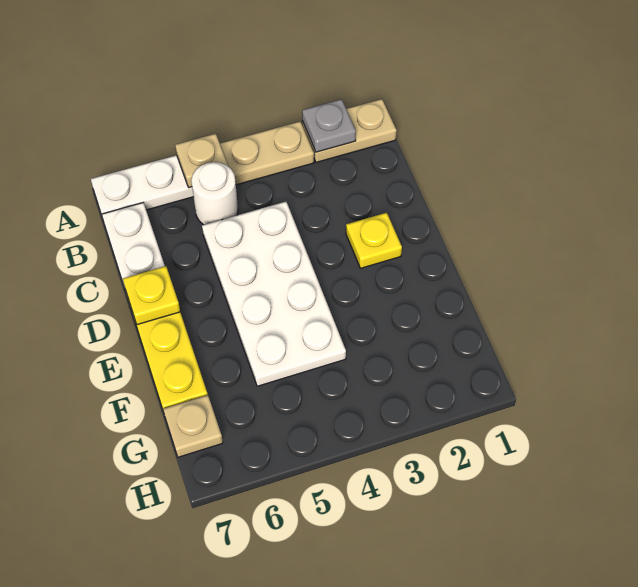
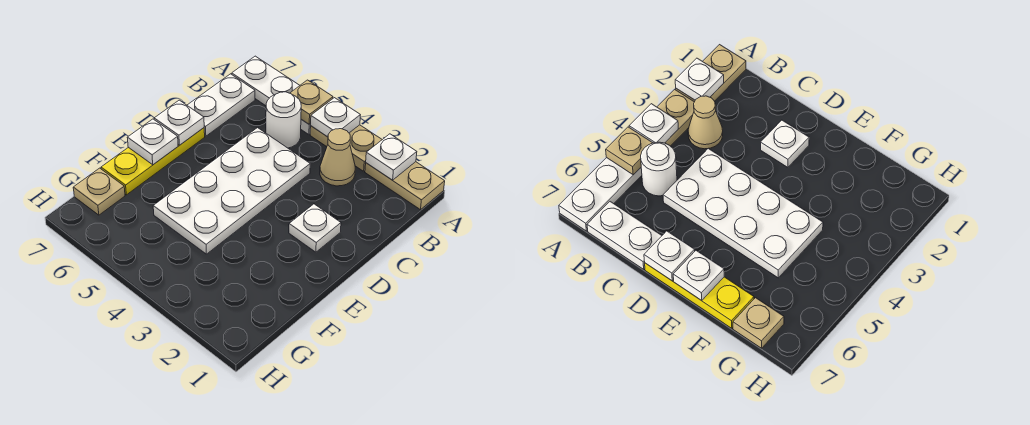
grey 1x1 plate [302,99,356,152] -> white 1x1 plate [366,134,417,180]
none -> white 1x1 plate [311,98,360,137]
none -> tan 1x1 cone [320,129,355,186]
yellow 1x1 plate [346,213,402,268] -> white 1x1 plate [289,204,341,252]
yellow 1x1 plate [123,266,180,325] -> white 1x1 plate [154,100,204,145]
none -> white 1x1 plate [127,119,178,165]

